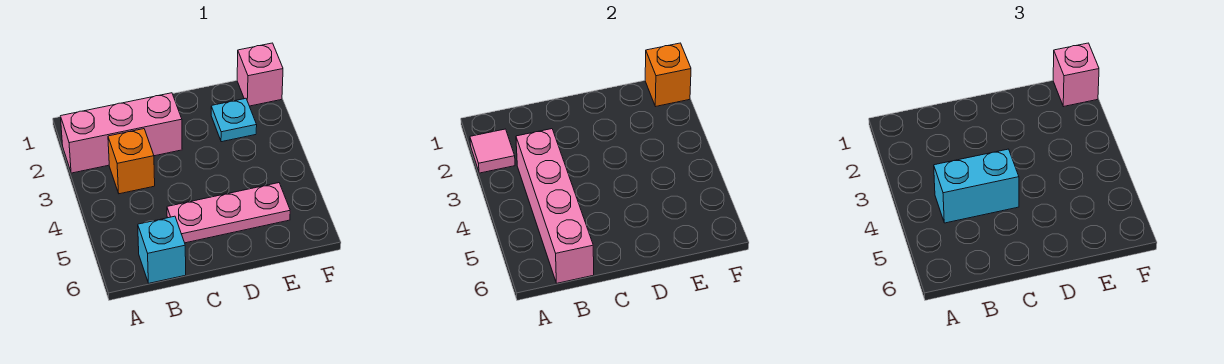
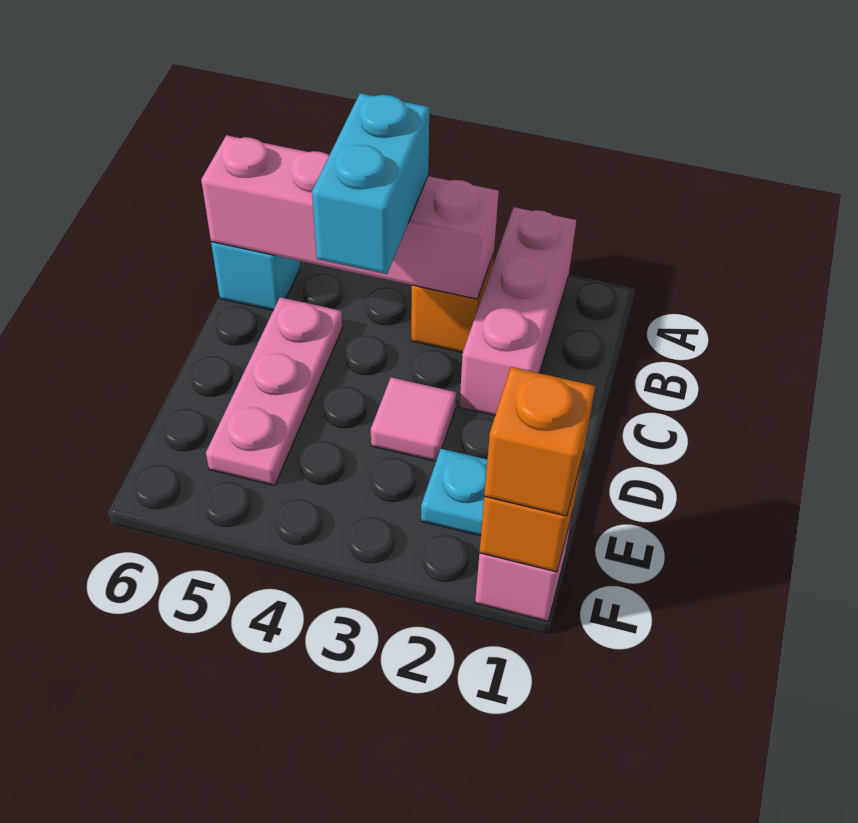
pink 1x1 tile [470,129,515,173] -> pink 1x1 tile moved to [371,377,456,461]
pink 1x1 brick [1053,43,1099,107] -> orange 1x1 brick [484,367,595,516]

